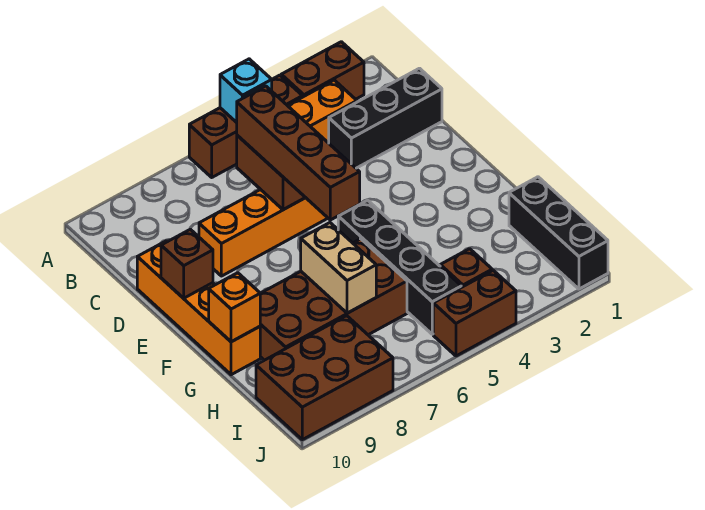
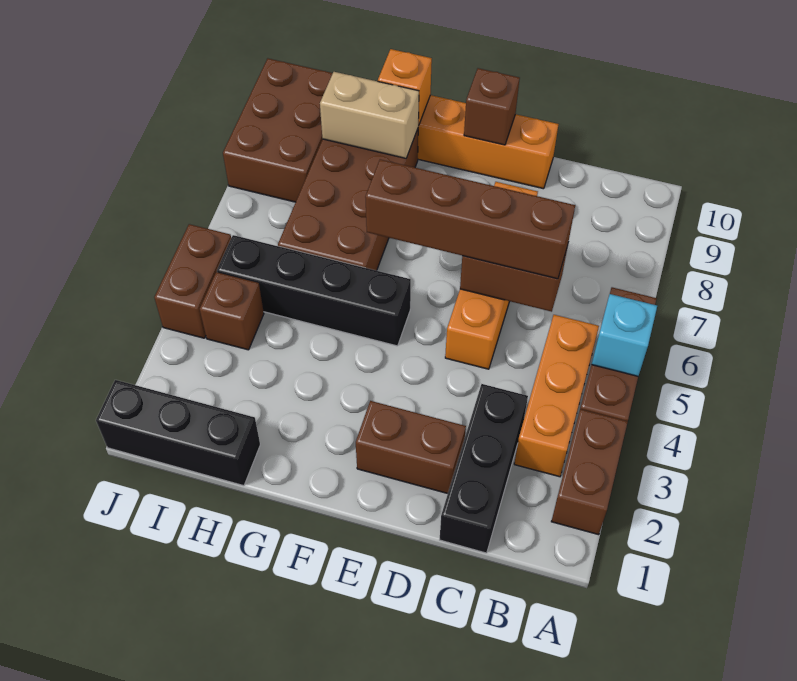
none -> brown 1x2 brick [356,401,466,494]
tan 1x2 brick [301,223,376,313] -> tan 1x2 brick moved to [320,72,419,158]

